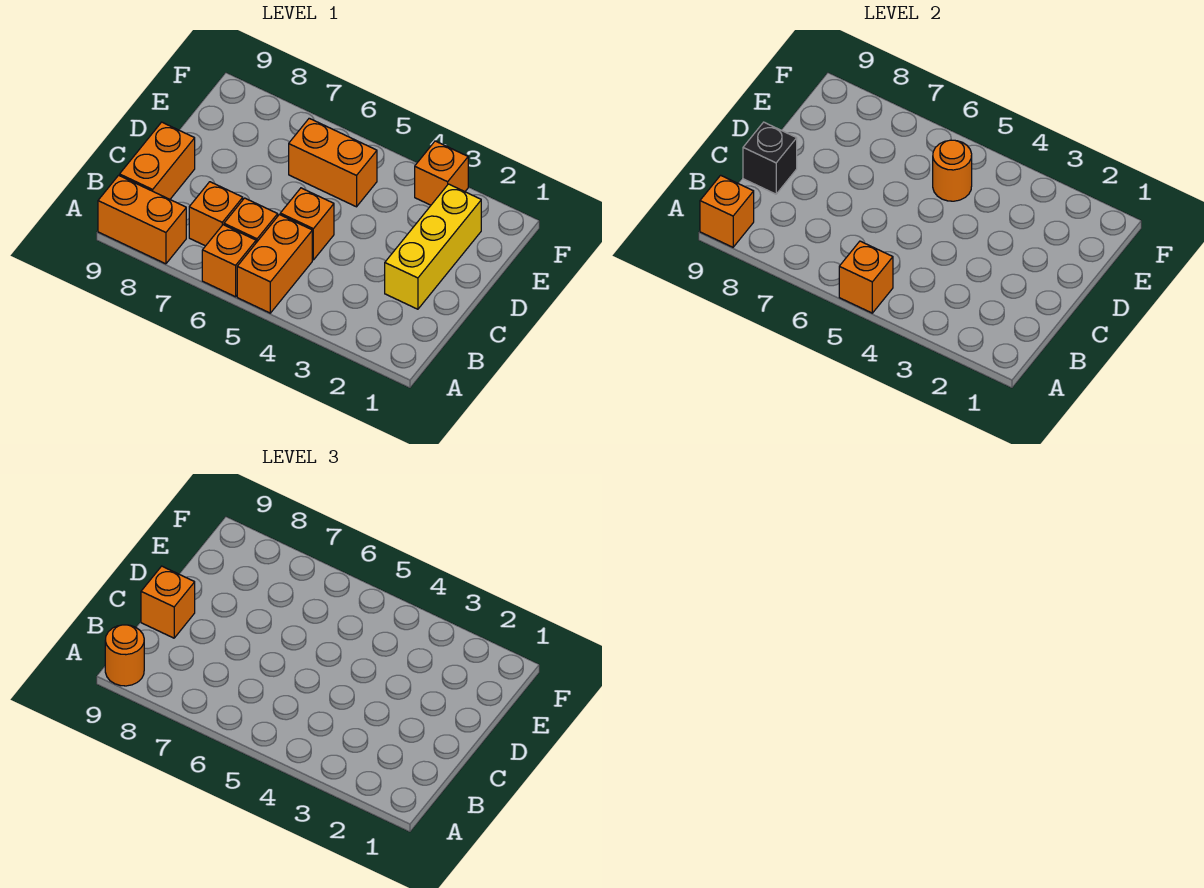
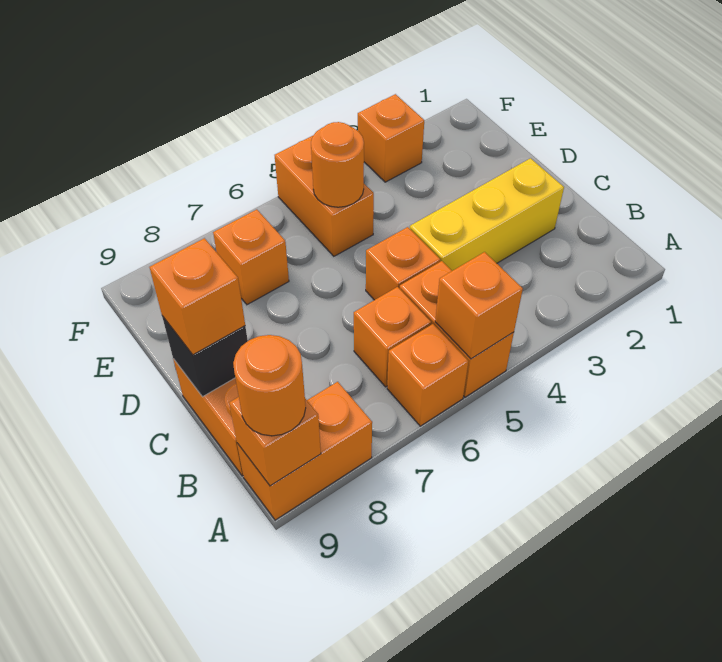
orange 1x1 brick [189,182,243,246] -> orange 1x1 brick moved to [213,210,289,305]
yellow 1x3 brick [385,184,481,309] -> yellow 1x3 brick turned to [410,158,564,271]
orange 1x2 brick [289,118,377,207] -> orange 1x2 brick turned to [275,136,374,256]

